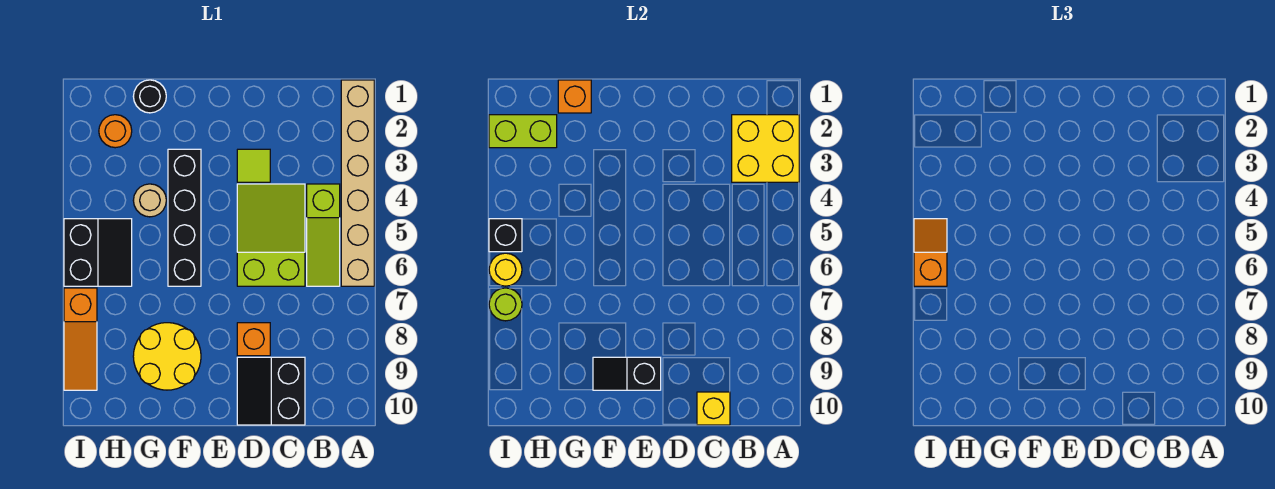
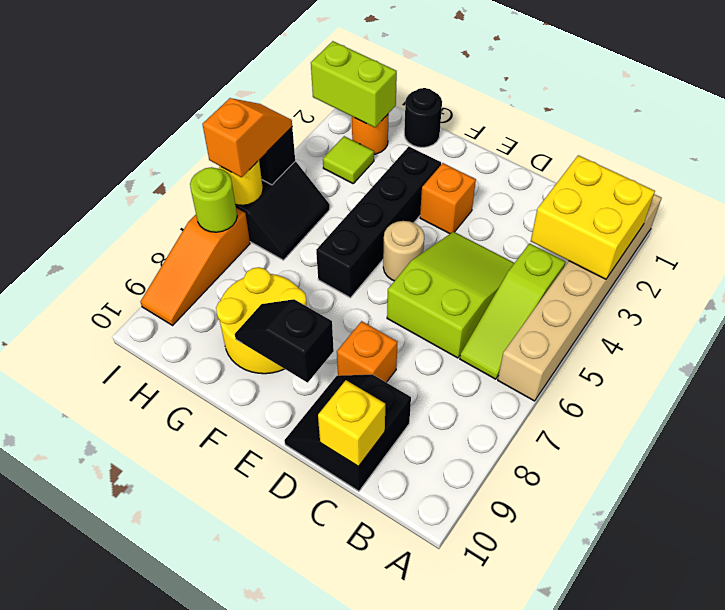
lime 1x1 tile [237,149,270,182] -> lime 1x1 tile moved to [323,136,374,183]
orange 1x1 brick [558,80,591,113] -> orange 1x1 brick moved to [420,163,476,234]
tan 1x1 round brick [133,184,166,217] -> tan 1x1 round brick moved to [383,221,424,281]

